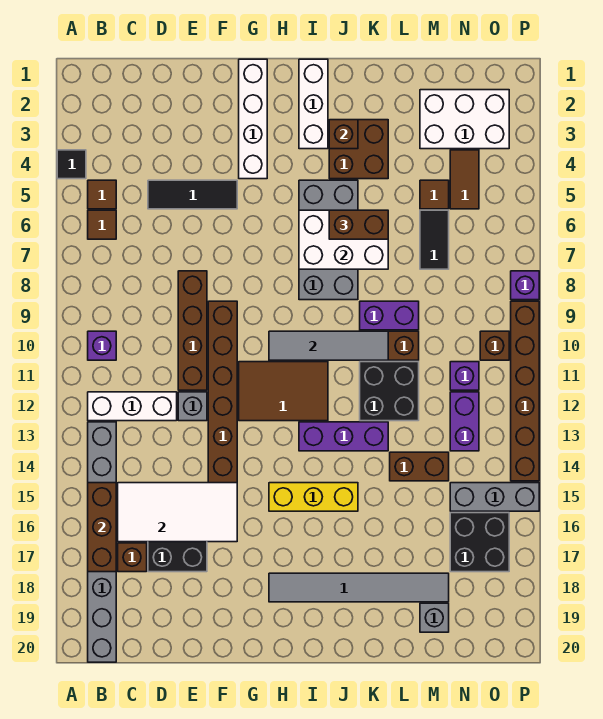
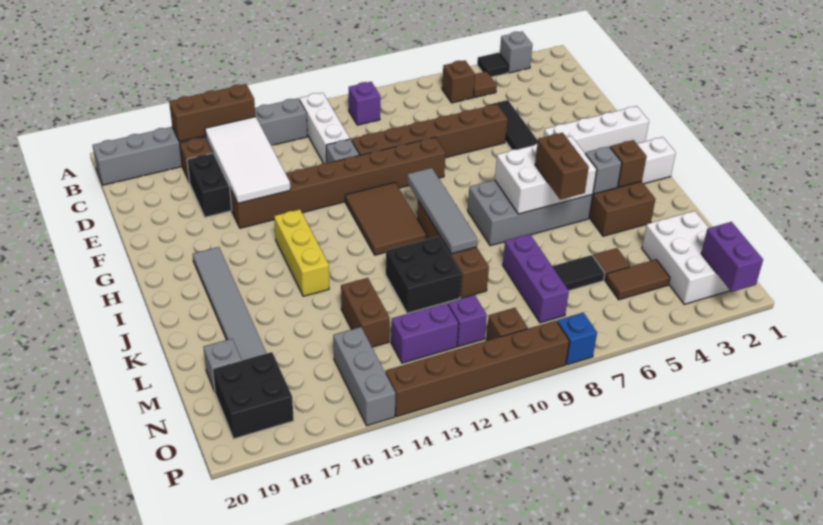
none -> grey 1x1 brick [500,32,533,73]
brown 1x1 tile [88,210,116,239] -> brown 1x1 brick [442,60,475,103]
brown 1x4 brick [178,271,207,390] -> brown 1x6 brick [352,104,508,158]
white 2x3 brick [299,210,388,269] -> white 2x3 brick turned to [495,136,597,214]
purple 1x3 brick [299,422,388,451] -> purple 1x3 brick moved to [503,234,569,323]
none -> grey 1x1 brick [585,146,622,194]
purple 1x2 brick [360,301,419,330] -> purple 1x2 brick moved to [701,222,763,292]
black 2x2 brick [450,513,509,572] -> black 2x2 brick moved to [212,352,294,439]
purple 1x1 brick [511,271,539,300] -> blue 1x1 brick [557,313,597,365]

